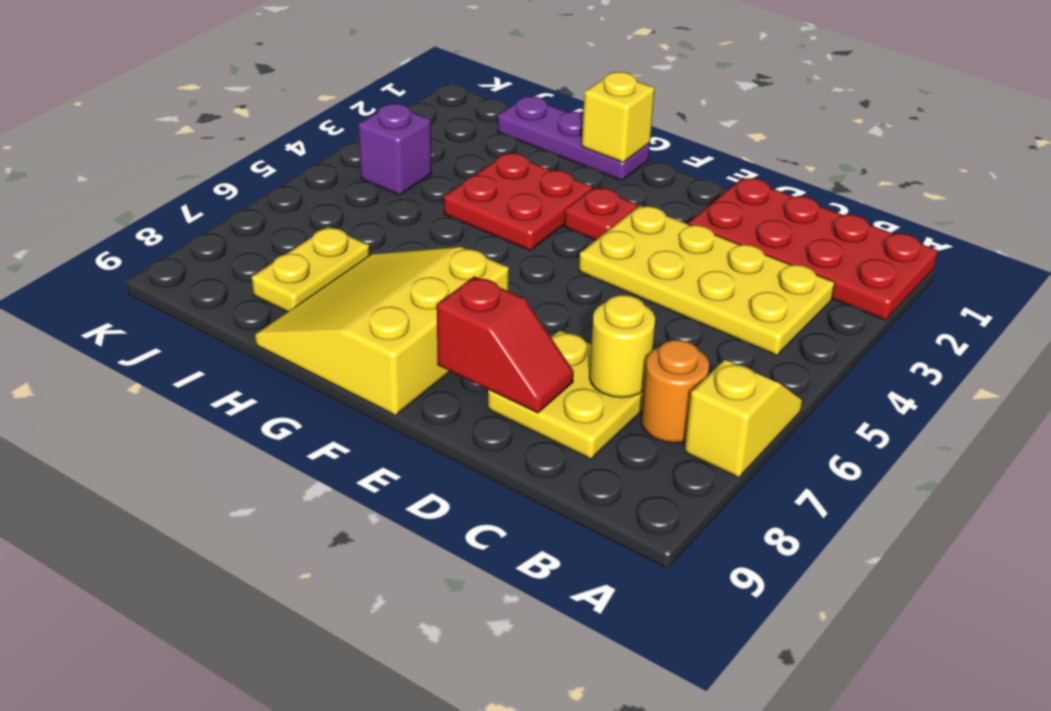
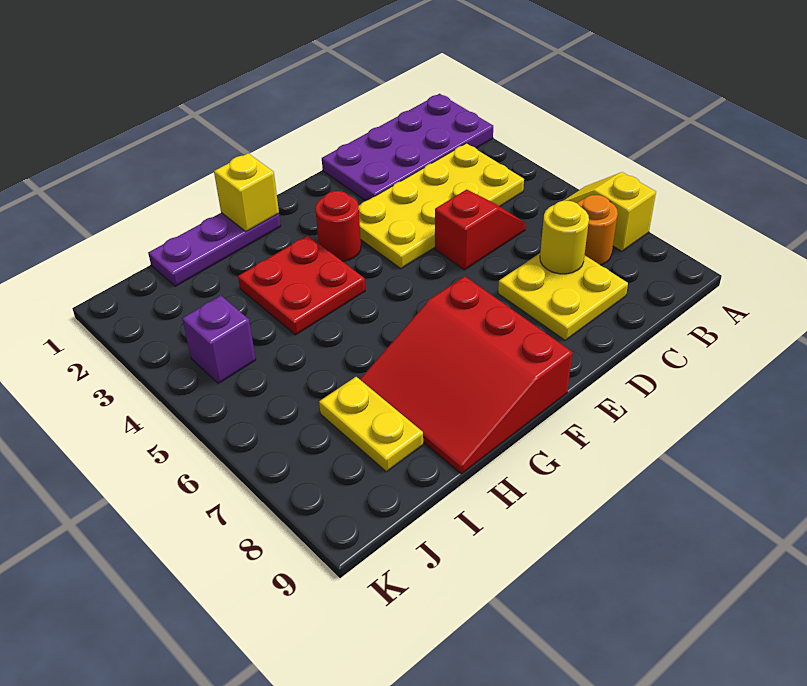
red 2x4 plate [688,178,938,320] -> purple 2x4 plate [322,94,493,201]
red 1x2 slope [437,276,574,413] -> red 1x2 slope moved to [435,189,525,270]
red 1x1 plate [564,187,638,240] -> red 1x1 round brick [315,191,361,262]
yellow 3x3 slope [255,247,509,415] -> red 3x3 slope [360,276,572,474]

